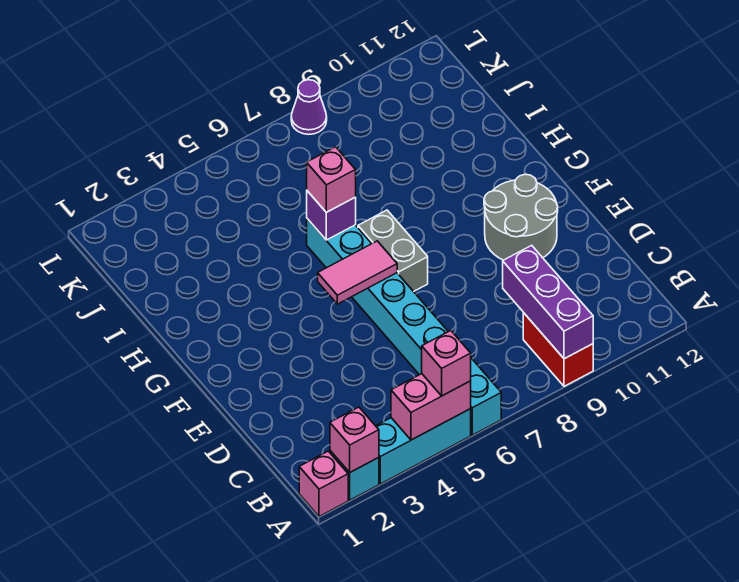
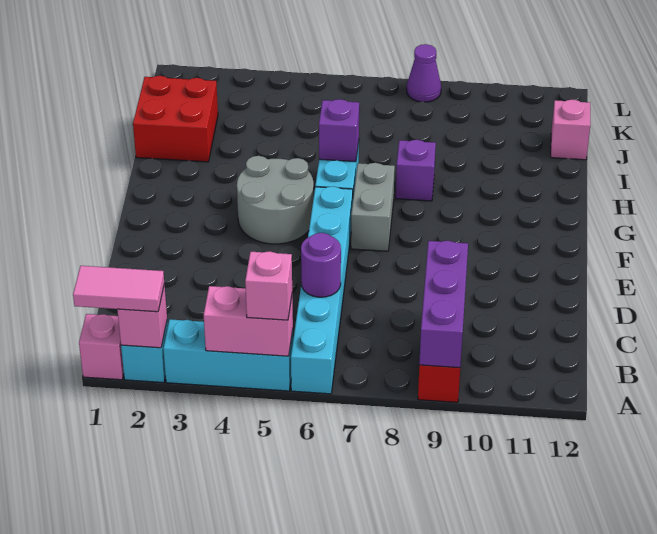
none -> purple 1x1 round brick [301,233,341,297]
grey 2x2 round brick [484,174,558,260] -> grey 2x2 round brick moved to [237,156,314,244]
pink 1x2 tile [318,241,397,304] -> pink 1x2 tile moved to [73,266,164,312]
pink 1x1 brick [307,147,356,212] -> pink 1x1 brick moved to [551,99,590,160]
none -> purple 1x1 brick [396,140,436,201]
none -> red 2x2 brick [133,76,218,162]

